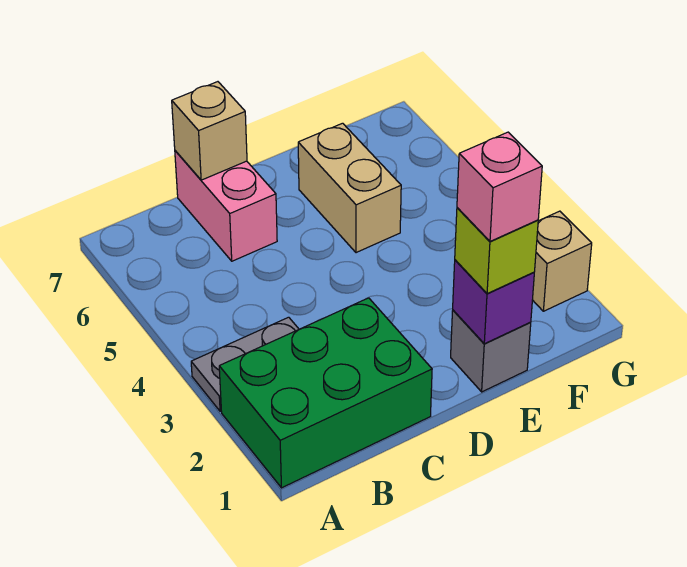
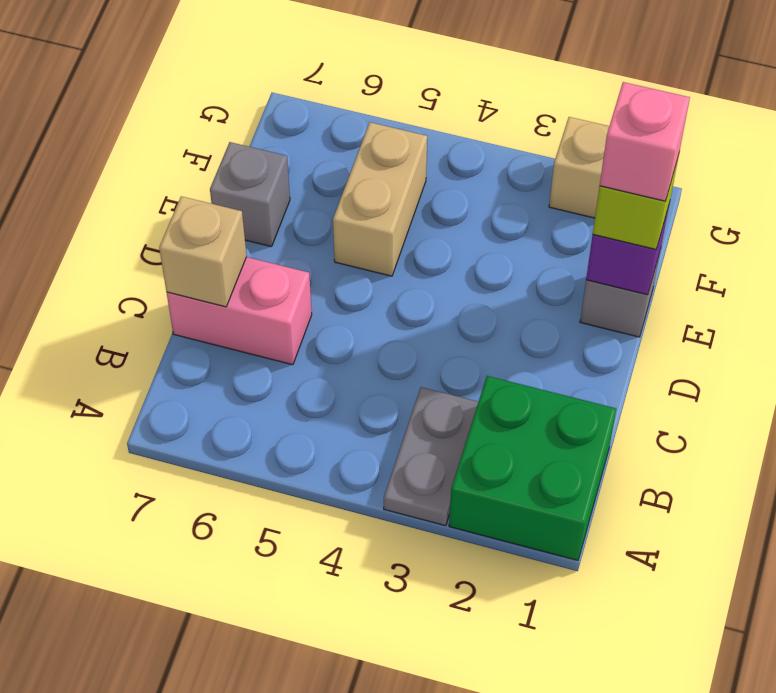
green 2x3 brick [219,298,432,488] -> green 2x2 brick [449,376,616,560]
tan 1x2 brick [298,123,401,253] -> tan 1x2 brick turned to [333,122,427,276]
none -> grey 1x1 brick [210,142,290,247]

